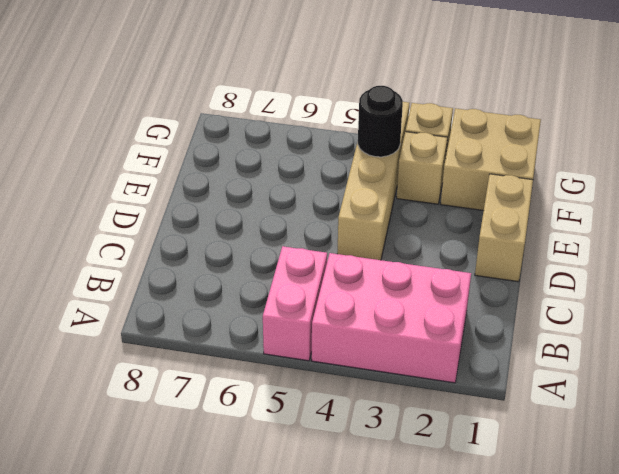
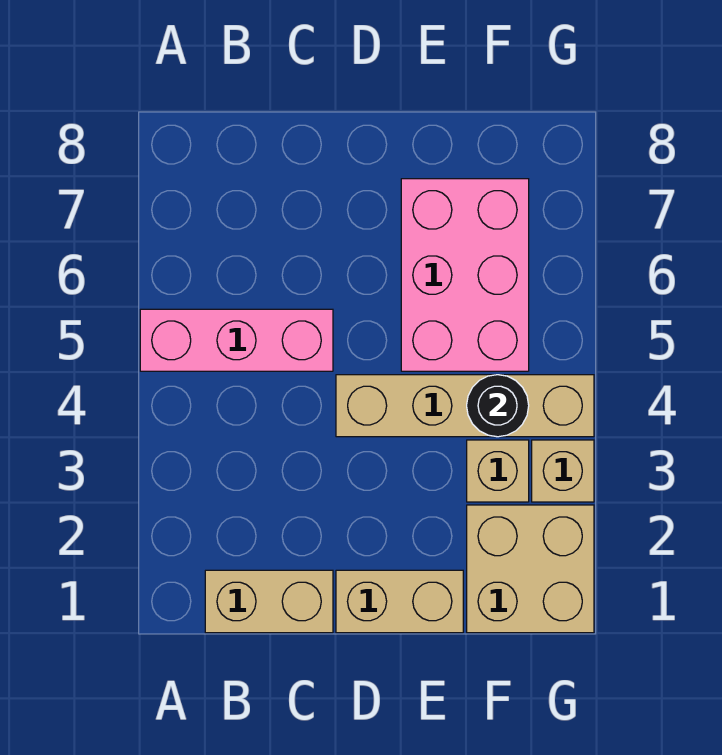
pink 2x3 brick [312,253,471,383] -> pink 2x3 brick moved to [401,179,529,371]
pink 1x2 brick [263,246,327,361] -> pink 1x3 brick [140,309,333,371]
none -> tan 1x2 brick [205,570,333,633]

